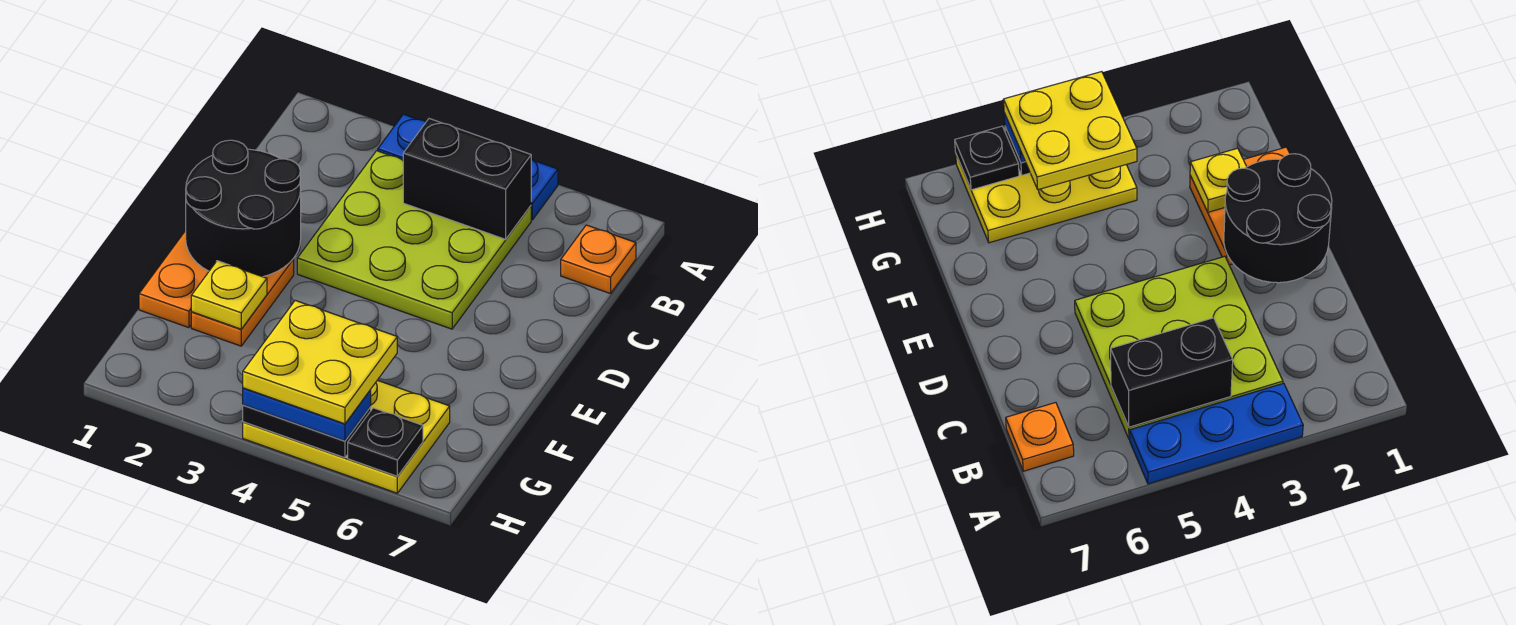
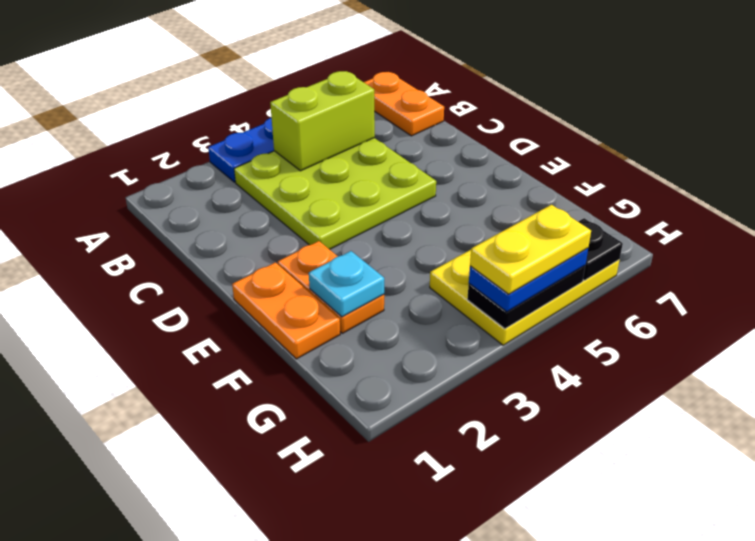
black 1x2 brick [403,119,531,239] -> lime 1x2 brick [270,71,375,171]
orange 1x1 plate [561,225,636,294] -> orange 1x2 plate [364,72,444,136]
black 2x2 round brick [186,140,301,277] -> none
yellow 1x1 plate [191,261,267,329] -> cyan 1x1 plate [309,251,384,317]
yellow 2x2 plate [243,300,397,424] -> yellow 1x2 plate [470,205,591,294]

